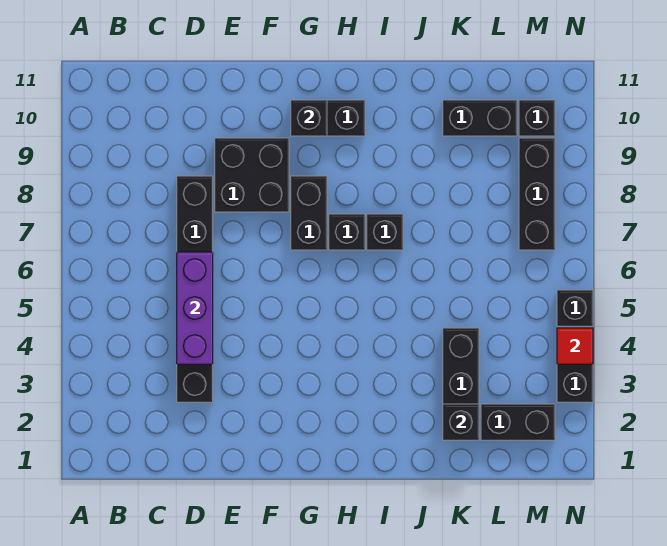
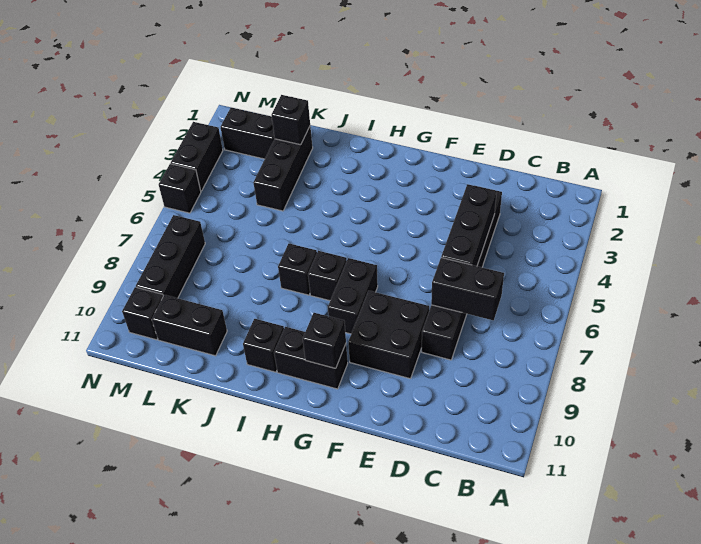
none -> black 1x2 brick [431,258,504,320]
purple 1x3 brick [177,252,213,364] -> black 1x3 brick [441,184,497,266]
none -> black 1x1 brick [243,319,284,372]
red 1x1 tile [557,328,593,364] -> none

